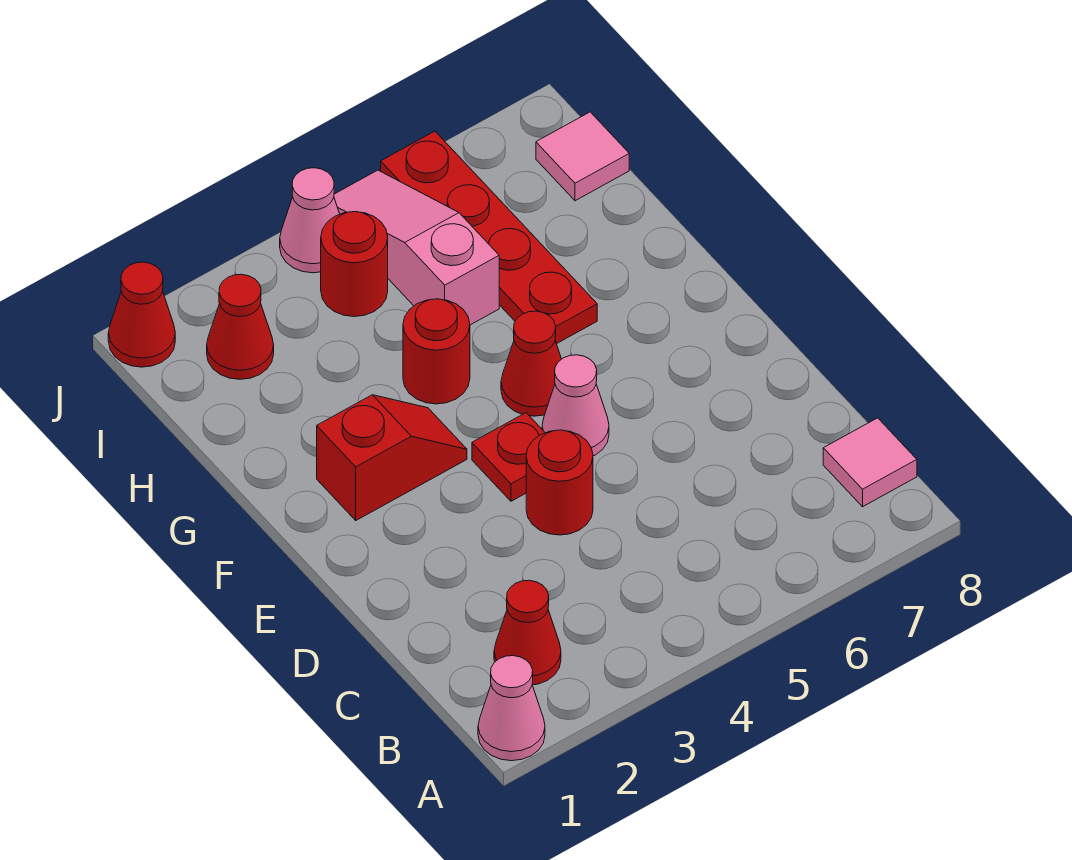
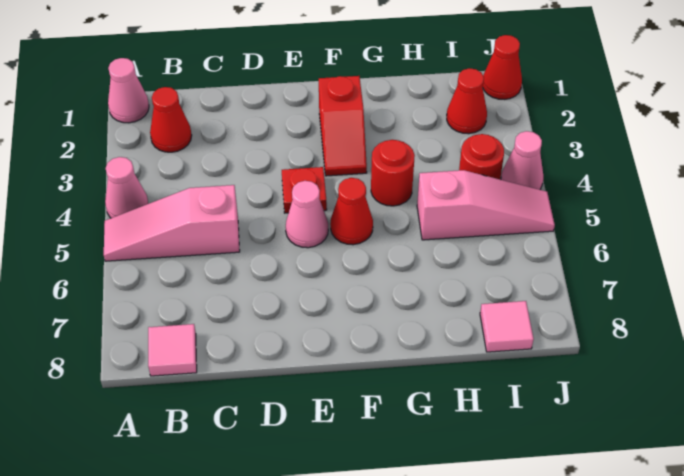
none -> pink 1x1 cone [105,157,148,218]
none -> pink 1x3 slope [104,185,240,261]
red 1x1 round brick [526,430,593,535] -> none
red 1x4 plate [381,131,597,344] -> none

